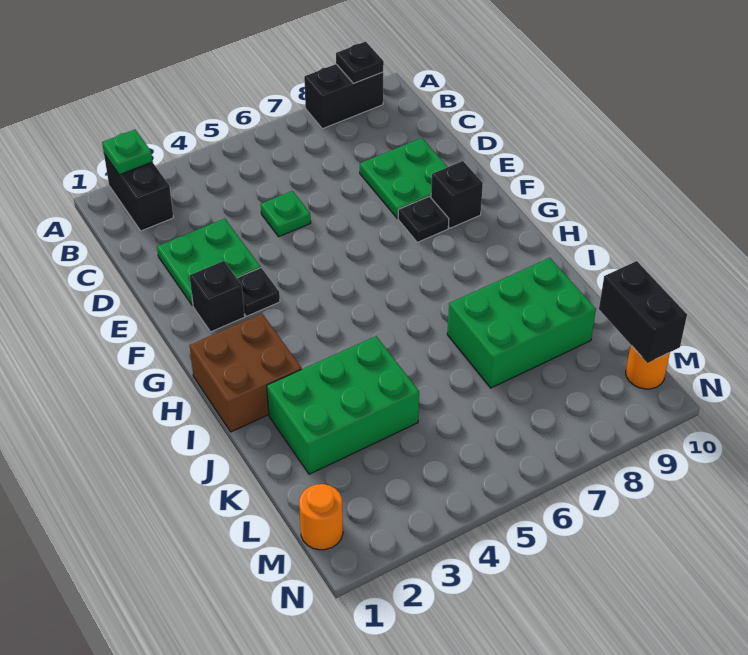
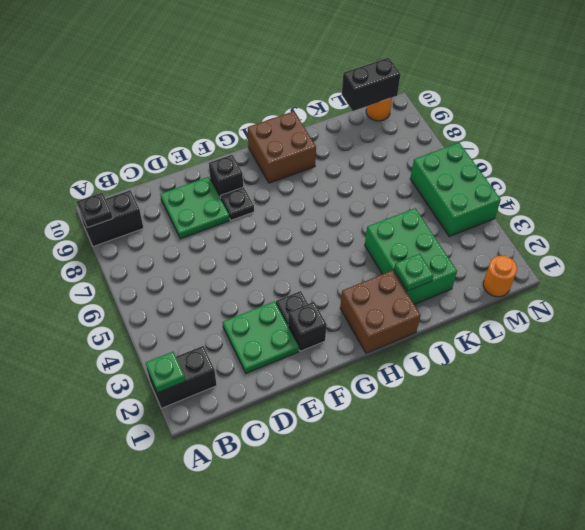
black 1x2 brick [304,64,383,129] -> black 1x2 brick turned to [80,190,143,247]
green 1x1 plate [261,191,311,237] -> green 1x1 plate moved to [394,254,433,291]
none -> brown 2x2 brick [248,111,316,183]
green 2x3 brick [447,258,596,388] -> green 2x3 brick moved to [410,143,501,236]

